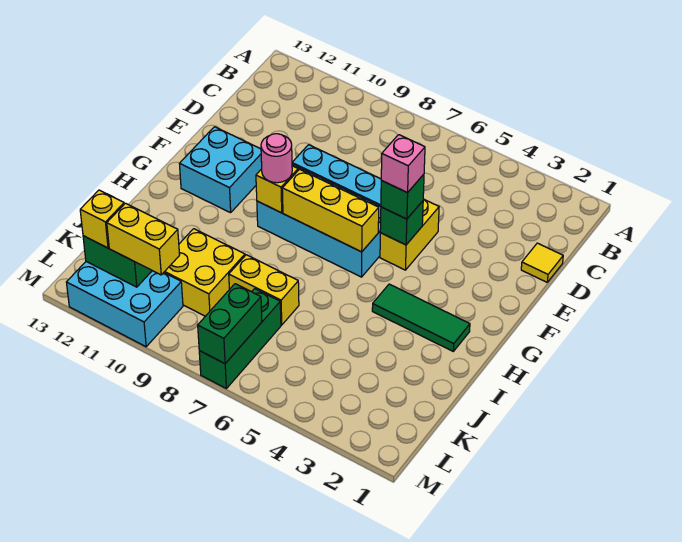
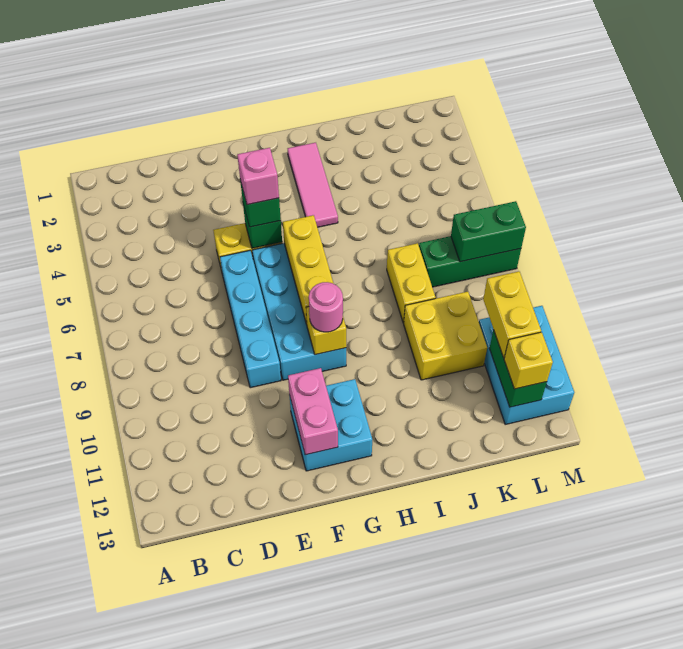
yellow 1x1 tile [521,243,563,282] -> none
none -> pink 1x2 brick [288,368,338,455]
green 1x3 tile [372,284,470,351] -> pink 1x3 tile [288,143,338,227]

